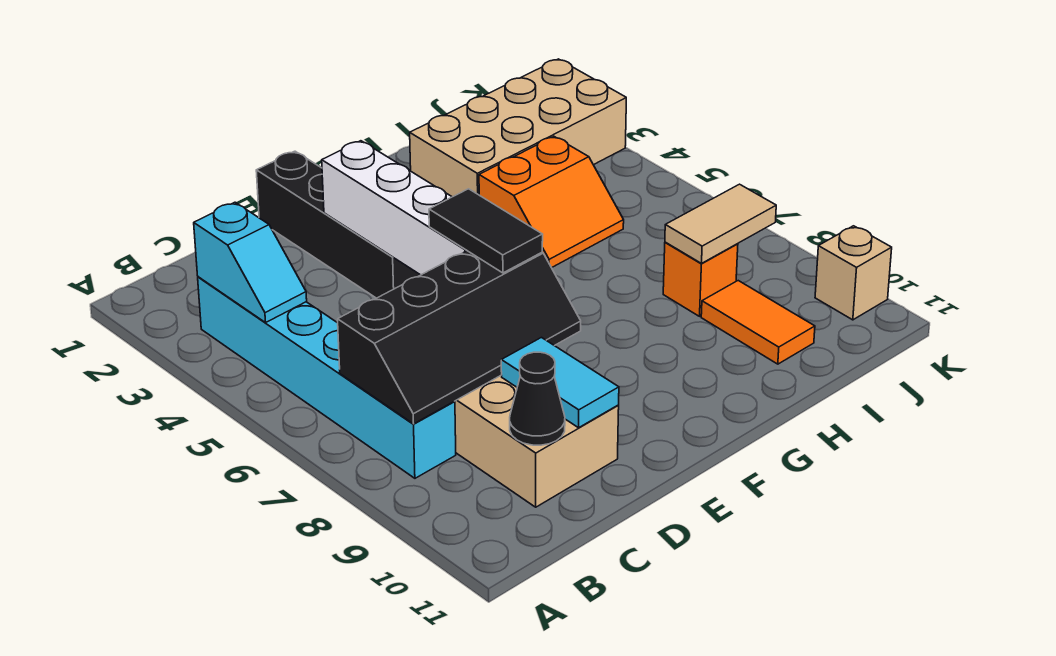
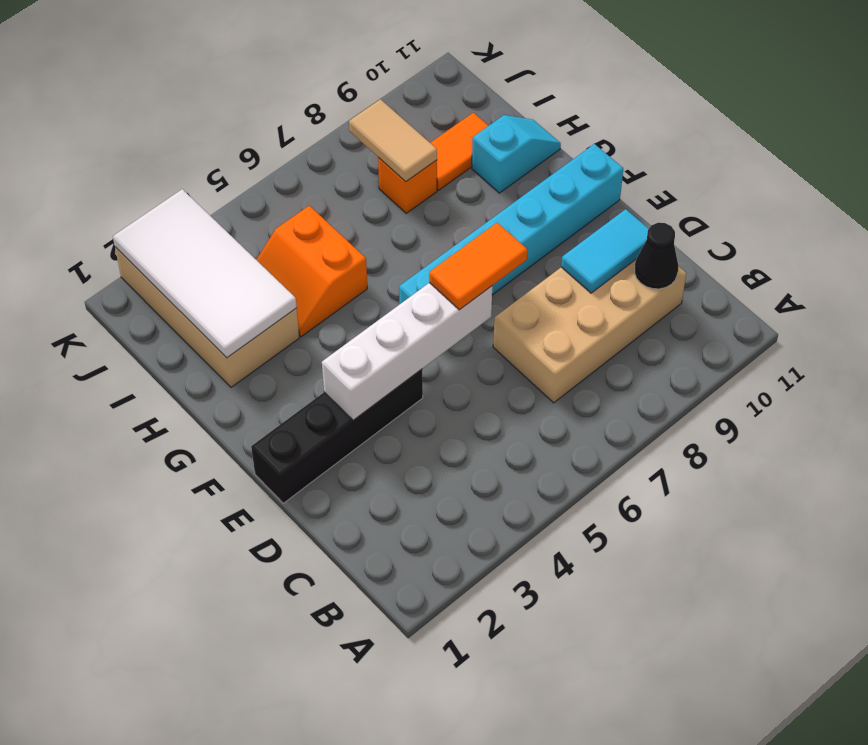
cyan 1x6 brick [198,277,456,478] -> cyan 1x6 brick moved to [399,144,623,304]
cyan 1x2 slope [194,202,307,323] -> cyan 1x2 slope moved to [472,115,561,193]
black 2x4 slope [338,251,581,424] -> none
black 1x2 tile [429,189,543,273] -> orange 1x2 tile [429,223,527,310]
none -> white 2x4 tile [113,189,297,358]
orange 2x2 slope [479,137,624,268] -> orange 2x2 slope turned to [256,206,367,337]
tan 1x1 brick [815,226,892,320] -> none

